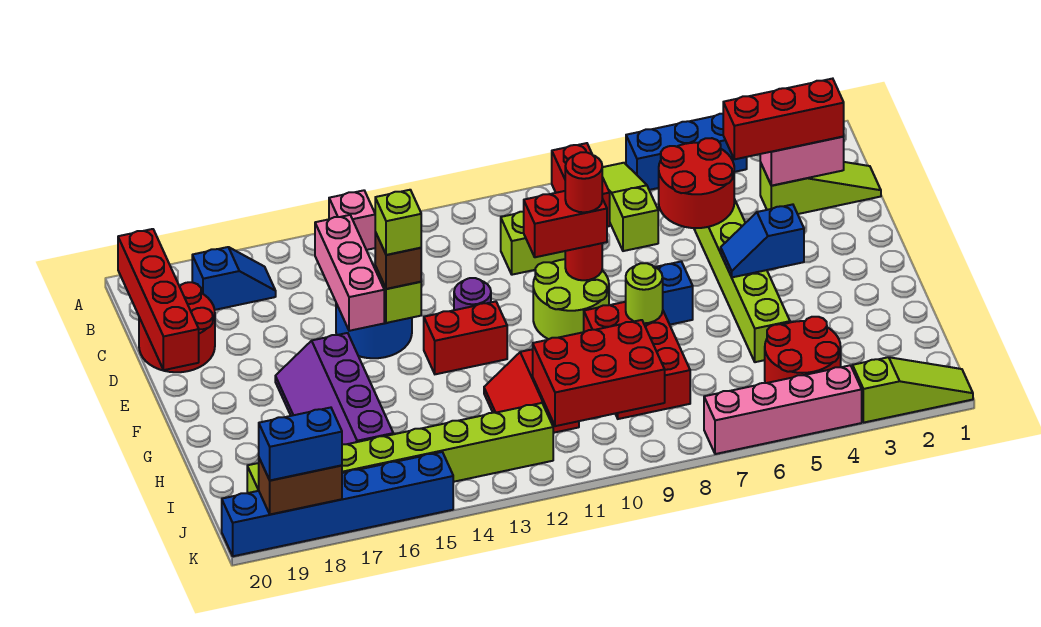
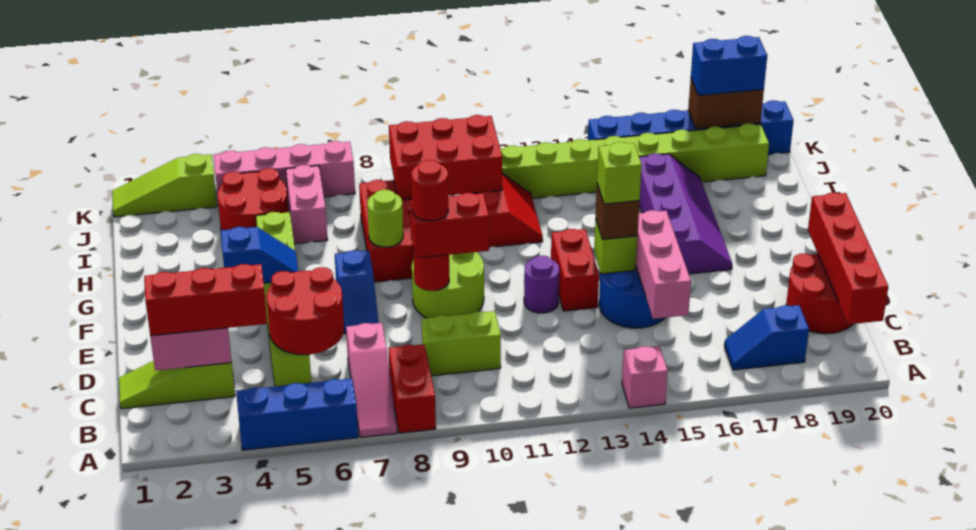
lime 1x3 slope [602,163,658,251] -> pink 1x3 slope [346,323,397,437]
red 1x2 brick [424,302,507,374] -> red 1x2 brick turned to [551,229,599,311]
none -> pink 1x2 brick [286,165,328,244]

